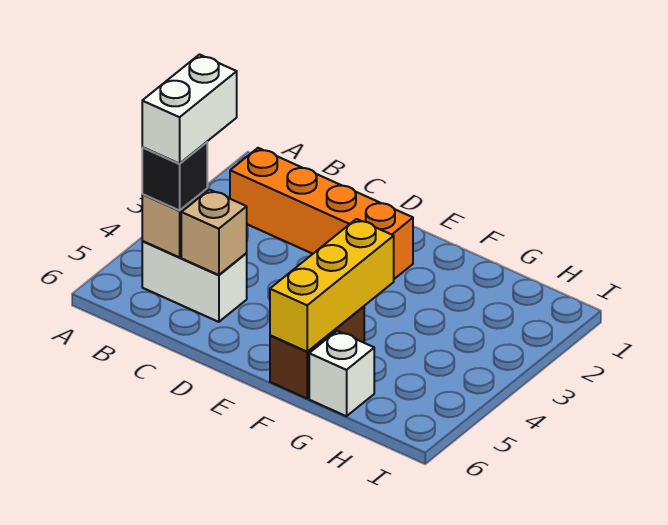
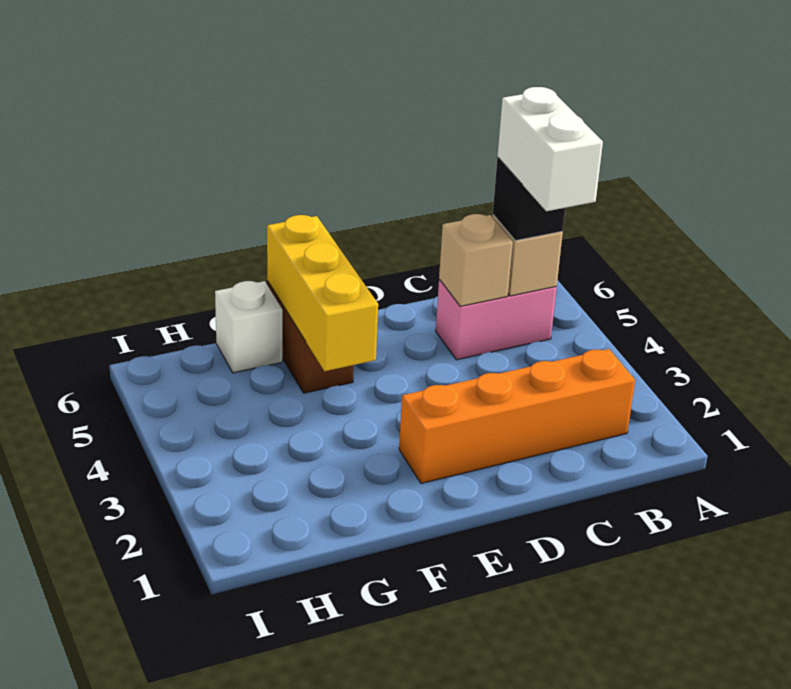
white 1x2 brick [142,241,247,322] -> pink 1x2 brick [436,280,557,360]

